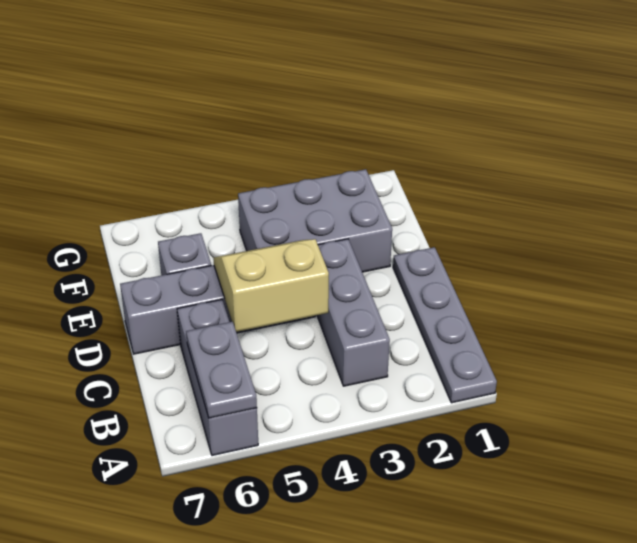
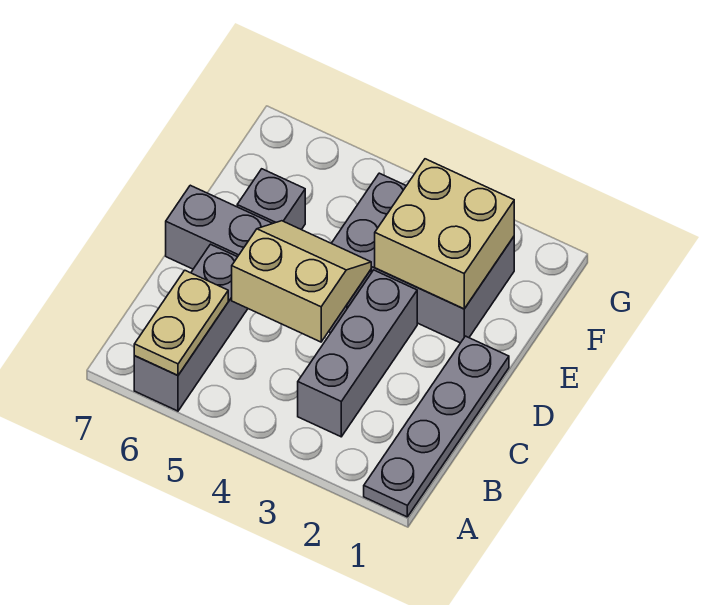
grey 1x2 plate [186,322,257,418] -> tan 1x2 plate [134,270,228,375]
none -> tan 2x2 brick [375,159,514,309]

